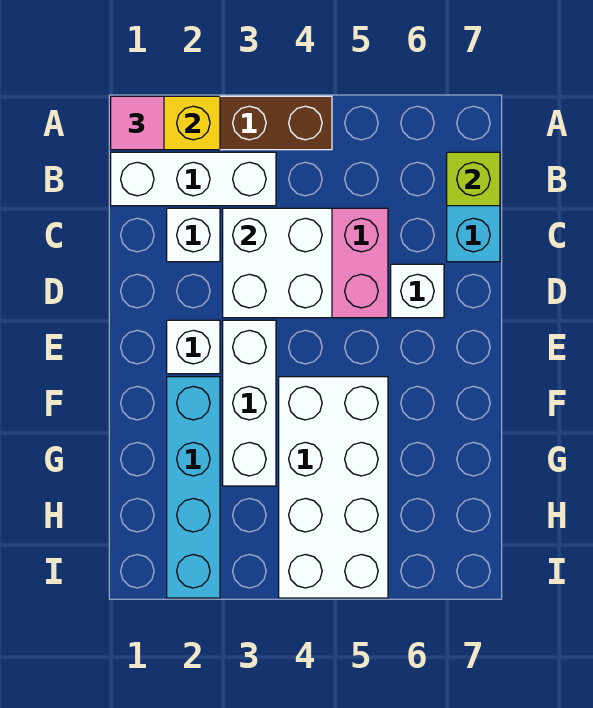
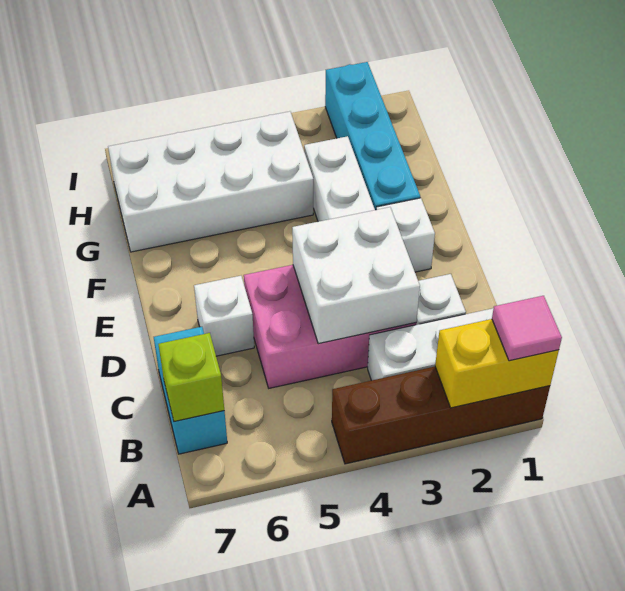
white 2x4 brick [279,377,388,598] -> white 2x4 brick turned to [108,111,313,252]

